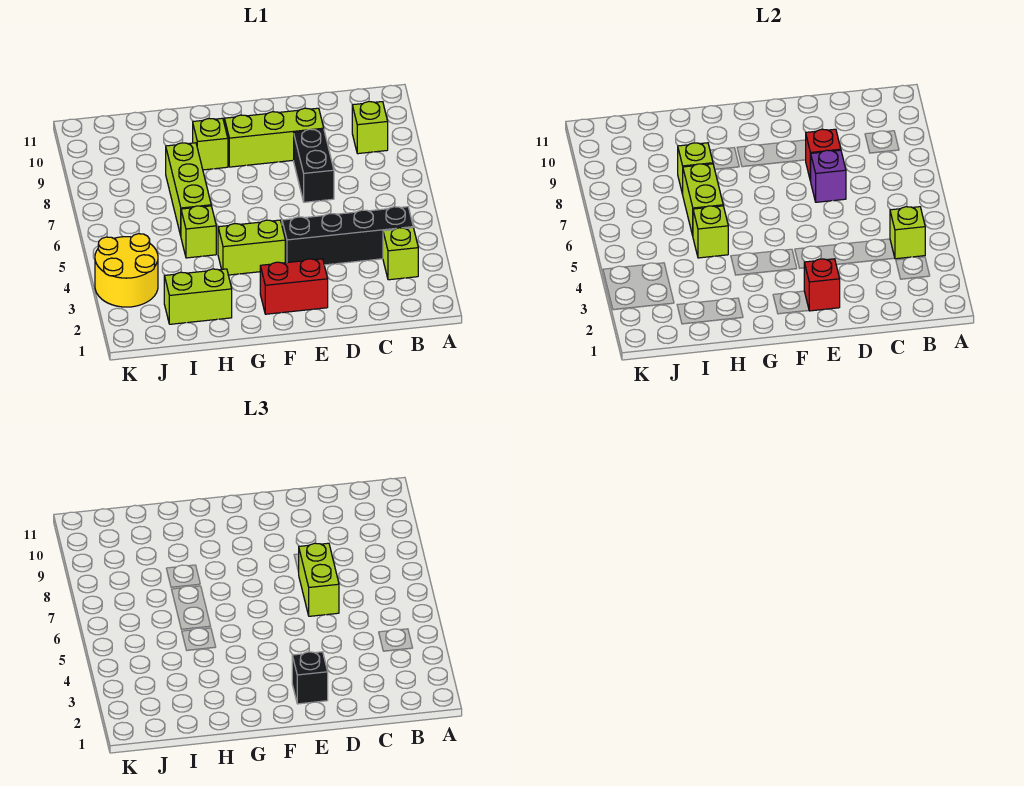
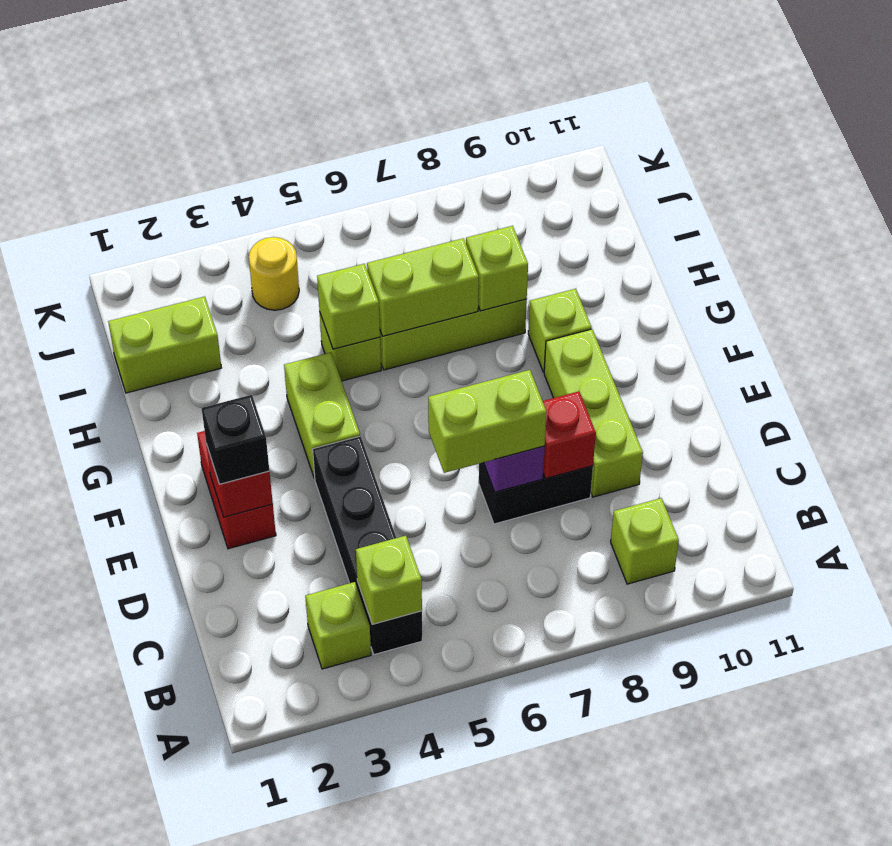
lime 1x2 brick [164,269,232,324] -> lime 1x2 brick turned to [108,297,221,393]
yellow 2x2 round brick [95,234,158,307] -> yellow 1x1 round brick [249,237,299,310]

